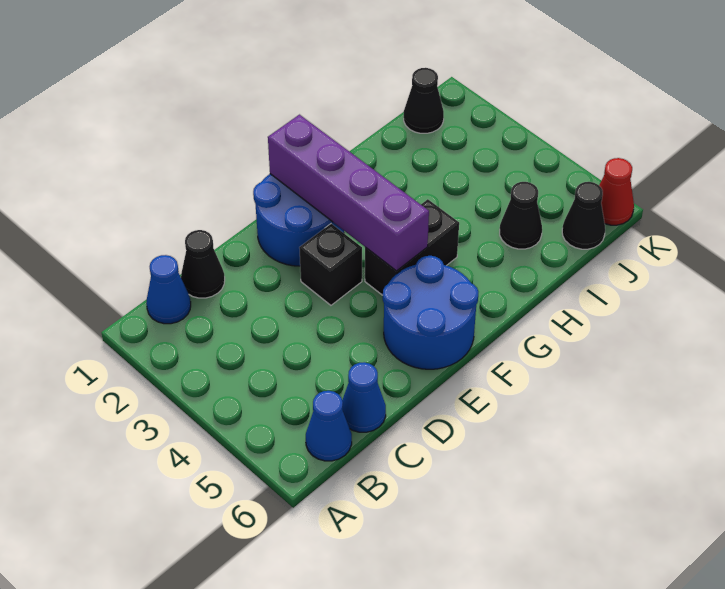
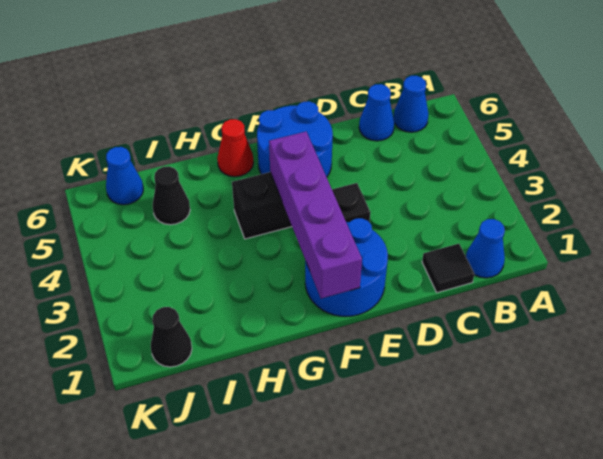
black 1x1 cone [181,230,225,298] -> black 1x1 tile [422,244,474,293]
black 1x1 cone [562,182,605,249] -> blue 1x1 cone [106,147,143,205]
red 1x1 cone [599,158,634,225] -> red 1x1 cone moved to [217,119,254,177]

